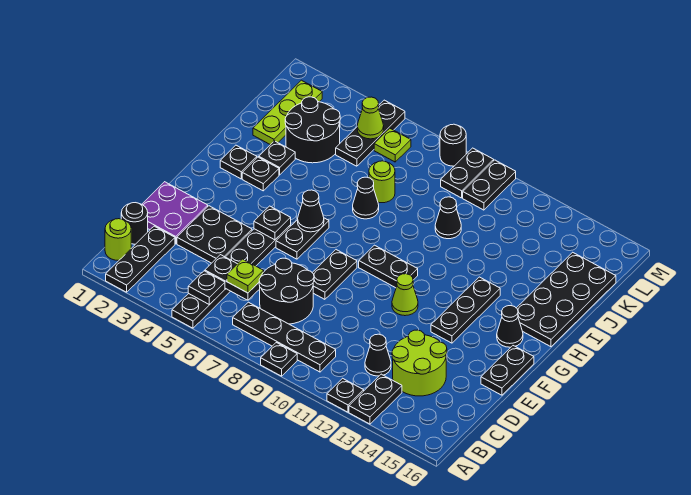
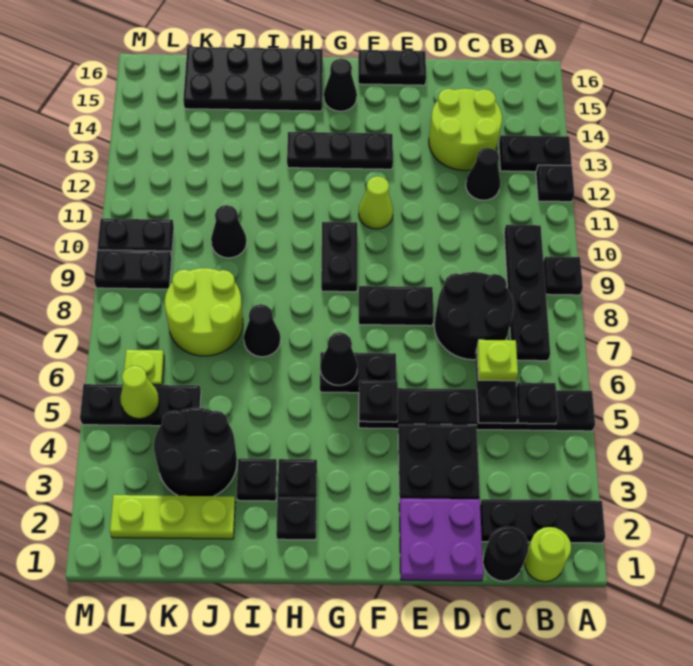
lime 1x1 round brick [369,161,395,203] -> lime 2x2 round brick [165,268,243,356]
black 1x1 round brick [440,124,466,166] -> none

